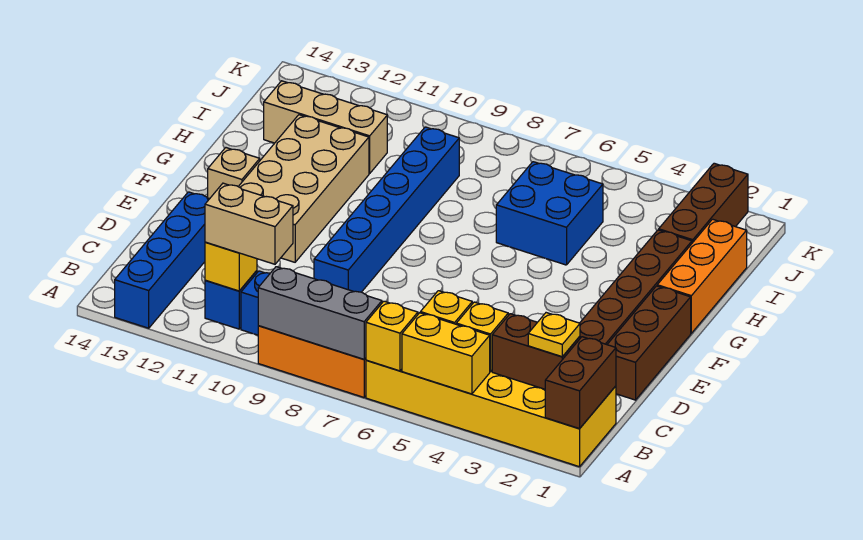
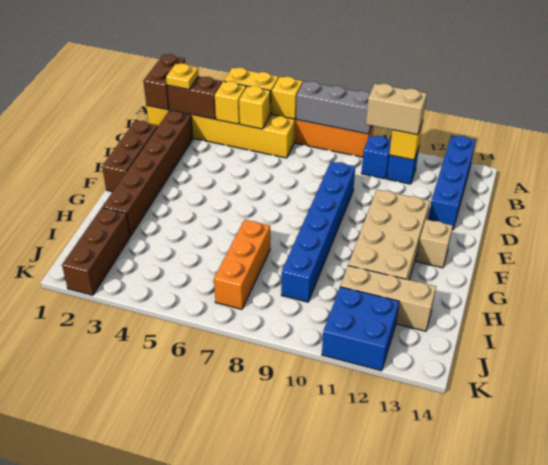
orange 1x3 brick [657,219,747,333] -> orange 1x3 brick moved to [214,220,270,309]
blue 2x2 brick [496,162,603,265] -> blue 2x2 brick moved to [322,287,399,371]

